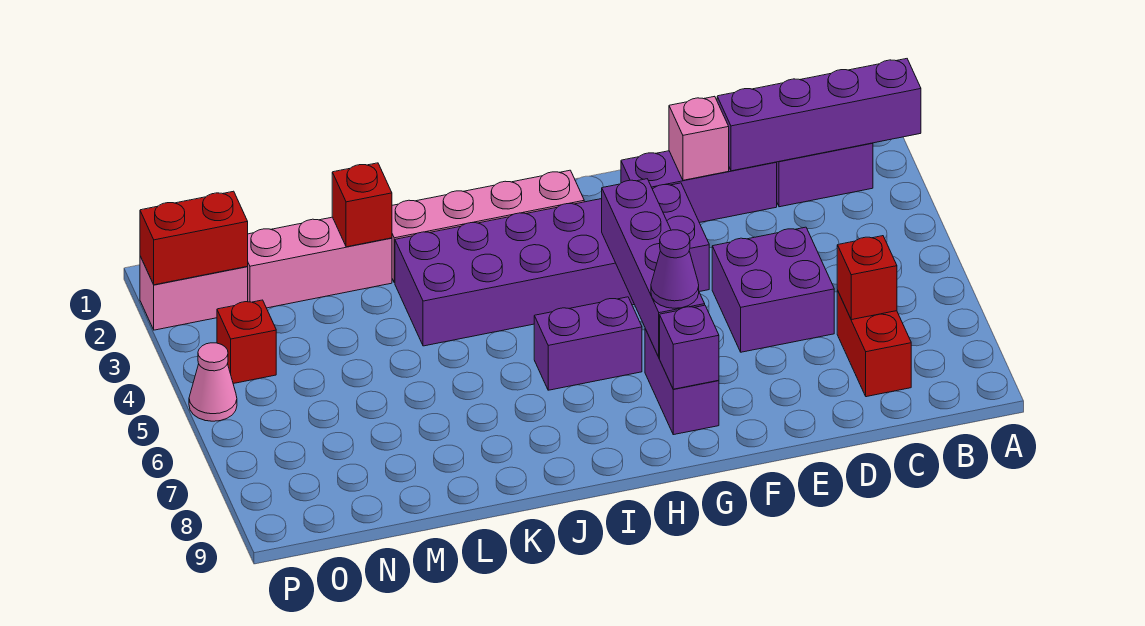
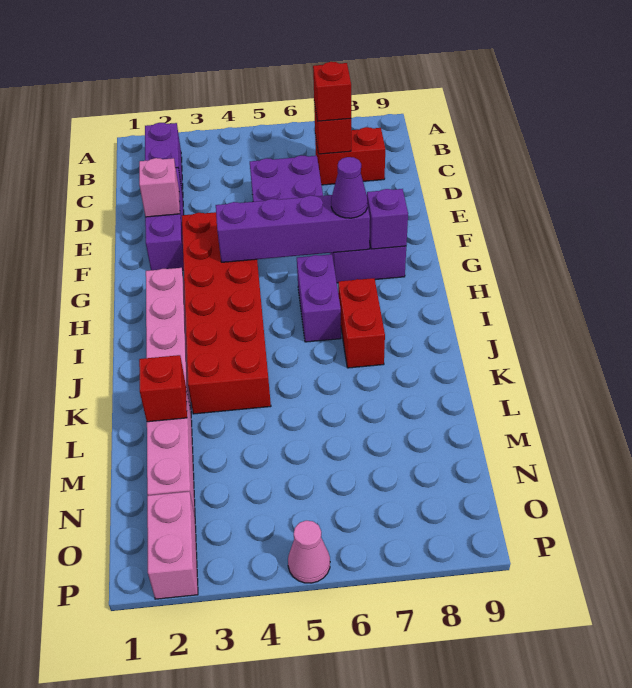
purple 1x4 brick [717,59,921,171] -> none
purple 2x6 brick [395,183,709,346] -> red 2x6 brick [182,212,271,414]
red 1x2 brick [140,191,248,285] -> red 1x2 brick moved to [338,278,385,368]
red 1x1 brick [217,300,276,384] -> red 1x1 brick moved to [313,62,351,121]

